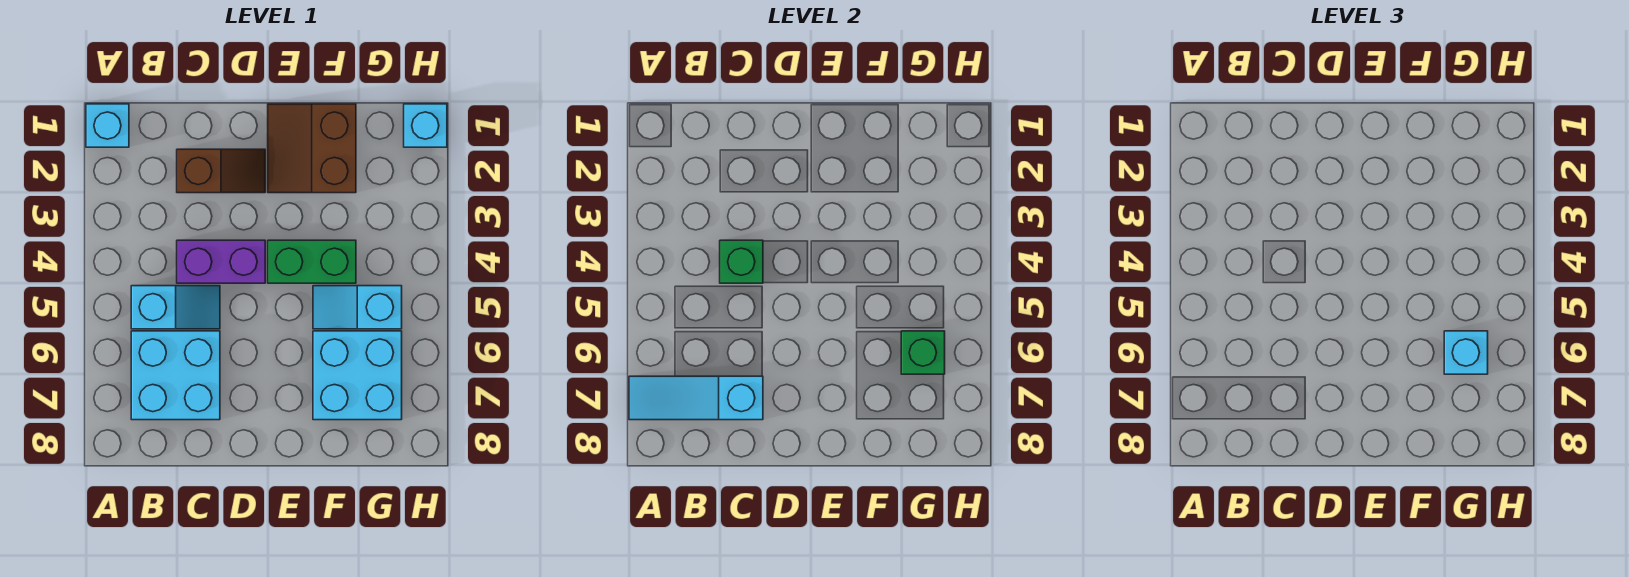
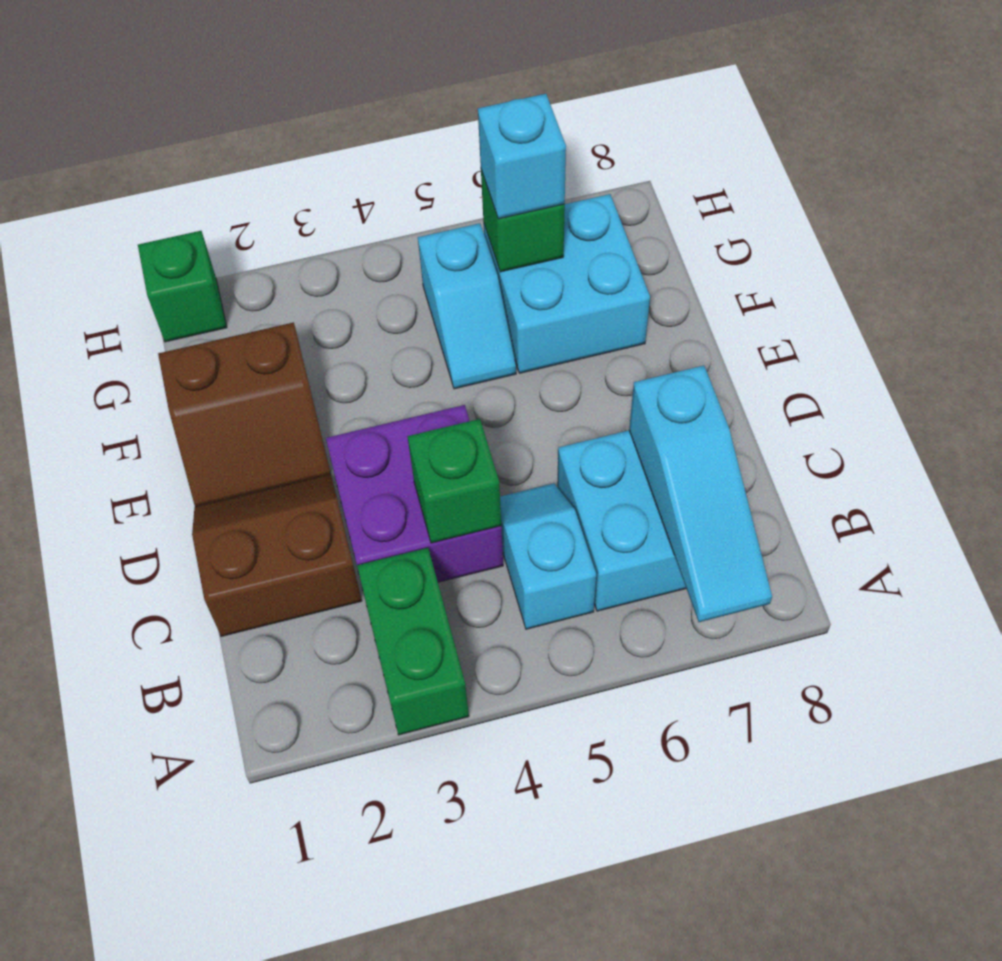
cyan 1x1 brick [86,104,129,147] -> none
brown 1x2 slope [177,149,265,193] -> brown 2x2 slope [192,474,362,636]
purple 1x2 brick [177,240,265,283] -> purple 2x2 brick [326,405,503,582]
green 1x2 brick [268,240,356,283] -> green 1x2 brick moved to [357,548,469,735]
cyan 1x1 brick [404,104,447,147] -> green 1x1 brick [138,231,227,342]

